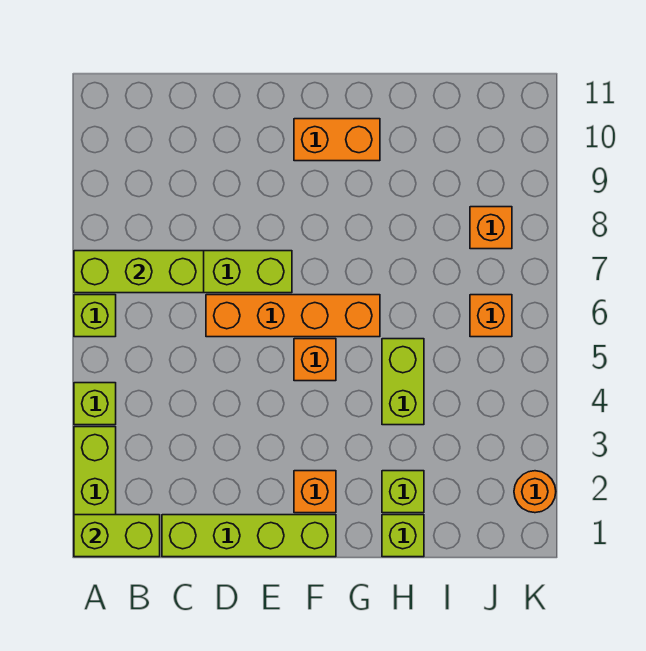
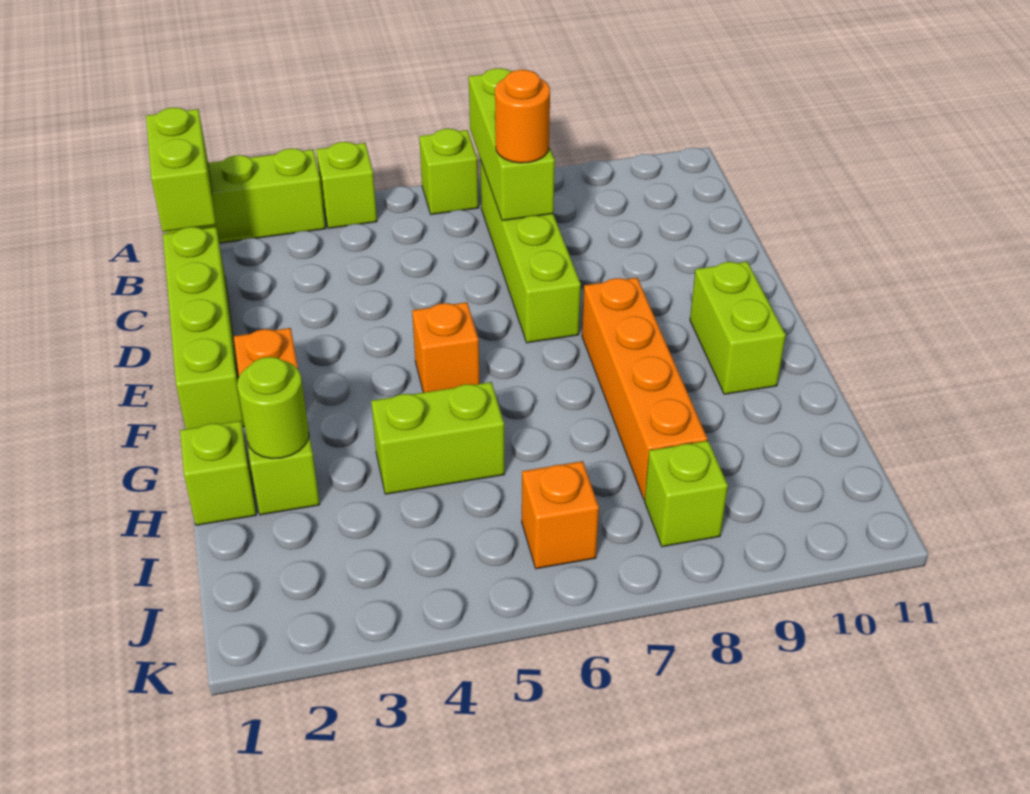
orange 1x4 brick [206,295,380,337] -> orange 1x4 brick moved to [582,278,707,499]
orange 1x2 brick [294,119,380,161] -> lime 1x2 brick [690,262,786,394]
none -> lime 1x1 round brick [237,357,309,459]
orange 1x1 brick [470,207,512,249] -> lime 1x1 brick [644,441,728,547]
orange 1x1 round brick [514,471,556,513] -> orange 1x1 round brick moved to [495,70,550,163]

